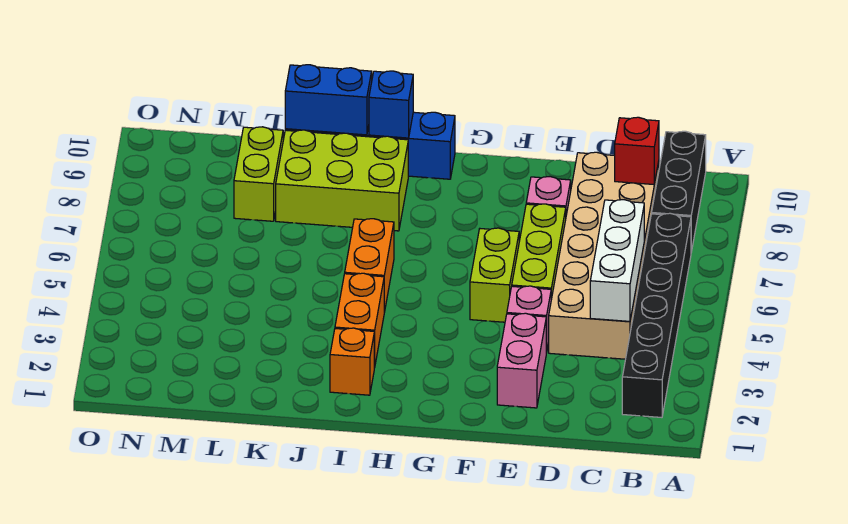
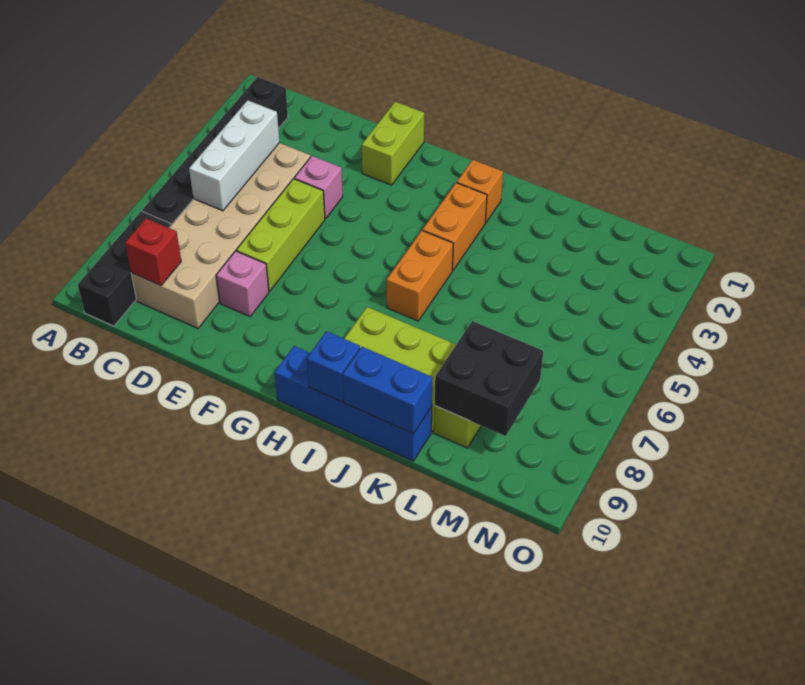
pink 1x2 brick [497,313,546,408] -> none
lime 1x2 brick [470,228,519,322] -> lime 1x2 brick moved to [362,102,424,185]
none -> black 2x2 brick [435,321,543,436]

